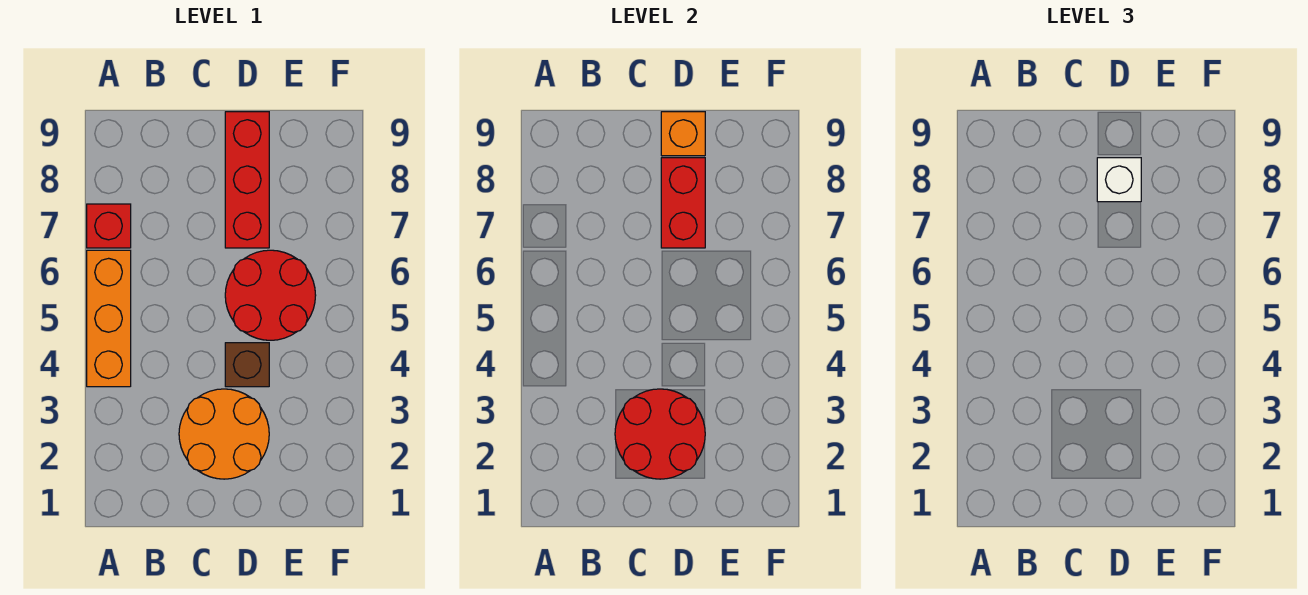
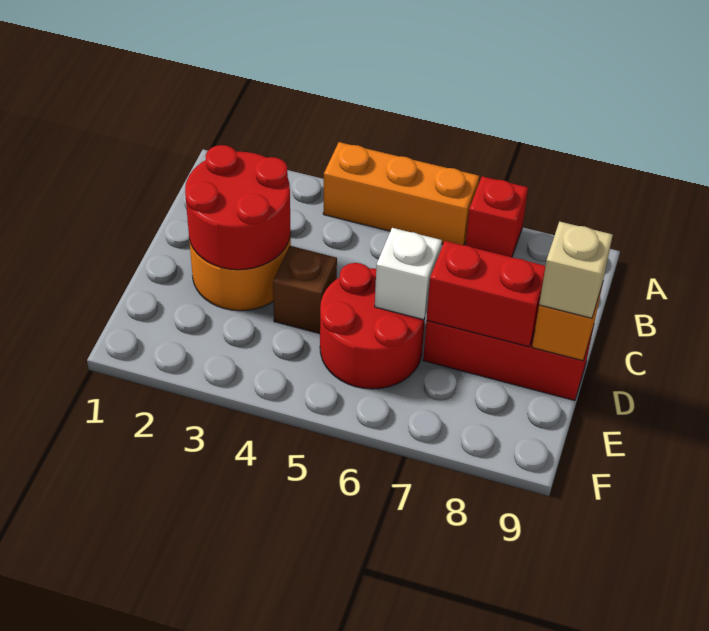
white 1x1 brick [1097,158,1141,202] -> white 1x1 brick moved to [375,228,442,320]
none -> tan 1x1 brick [539,222,613,318]

